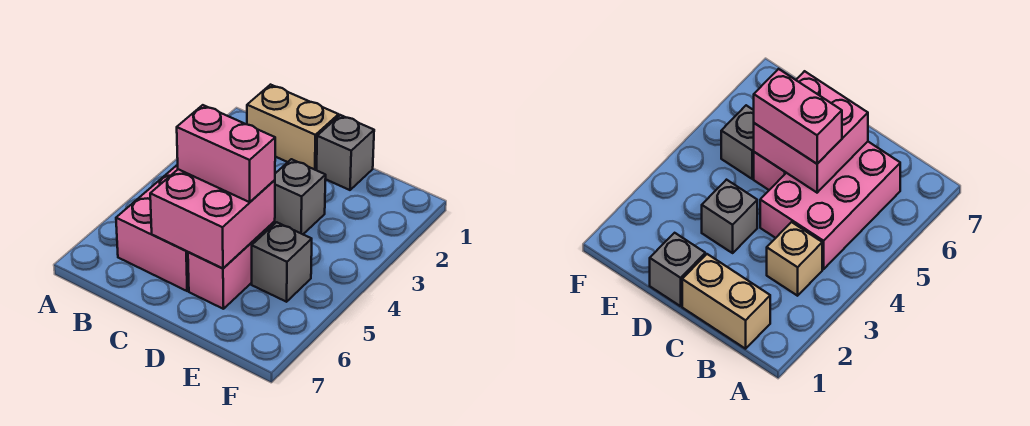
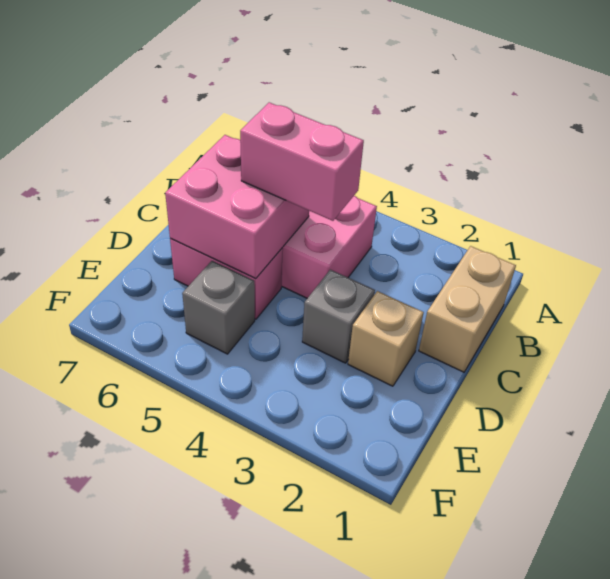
tan 1x1 brick [767,222,822,296] -> tan 1x1 brick moved to [348,291,424,386]
pink 1x2 brick [177,105,275,202] -> pink 1x2 brick turned to [240,102,364,221]
grey 1x1 brick [317,115,374,190] -> none

